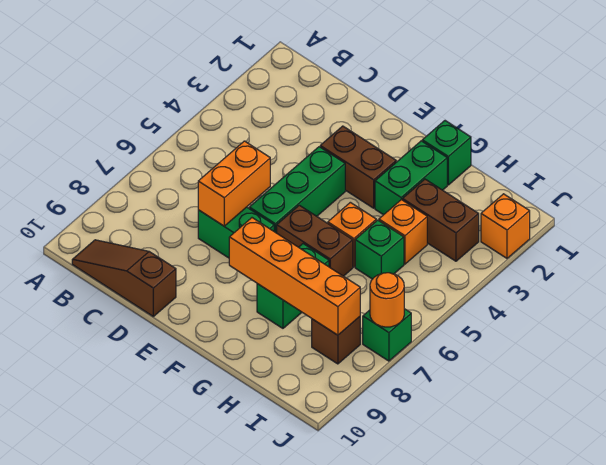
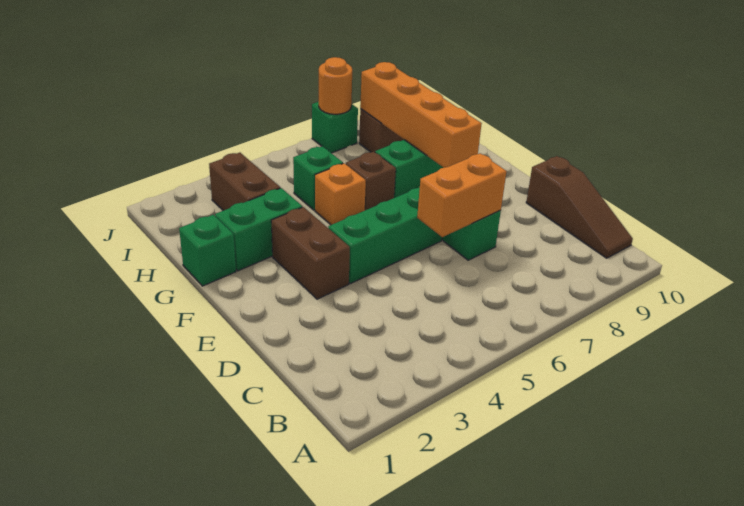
brown 1x2 brick [277,205,353,276] -> brown 1x1 brick [346,152,396,210]
orange 1x1 brick [379,200,427,264] -> none
orange 1x1 brick [481,194,530,258] -> none

